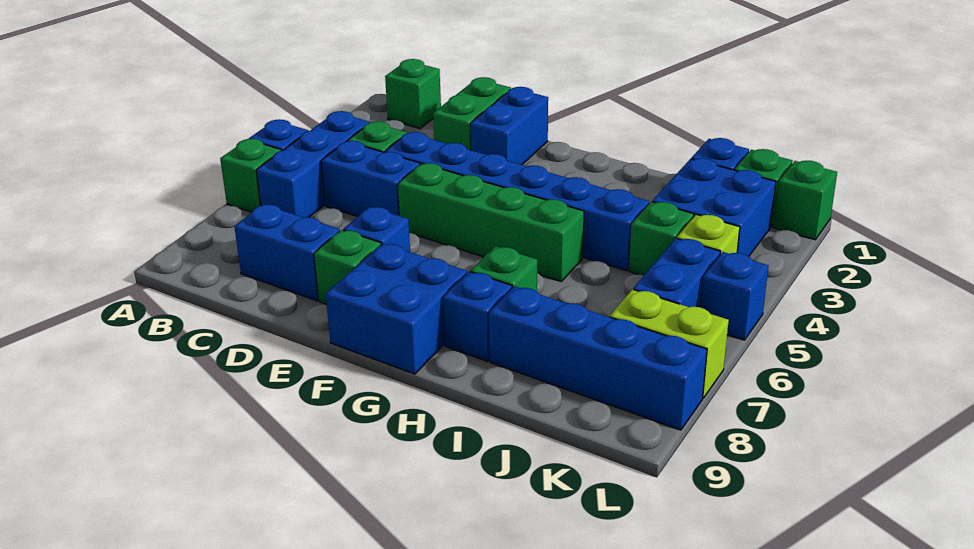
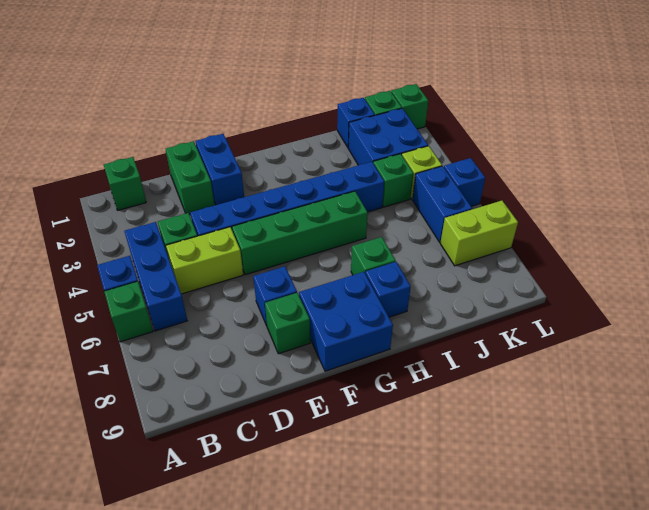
blue 1x2 brick [321,141,420,217] -> lime 1x2 brick [166,227,243,294]
blue 1x2 brick [234,204,340,301] -> none
blue 1x4 brick [489,286,707,430] -> none

